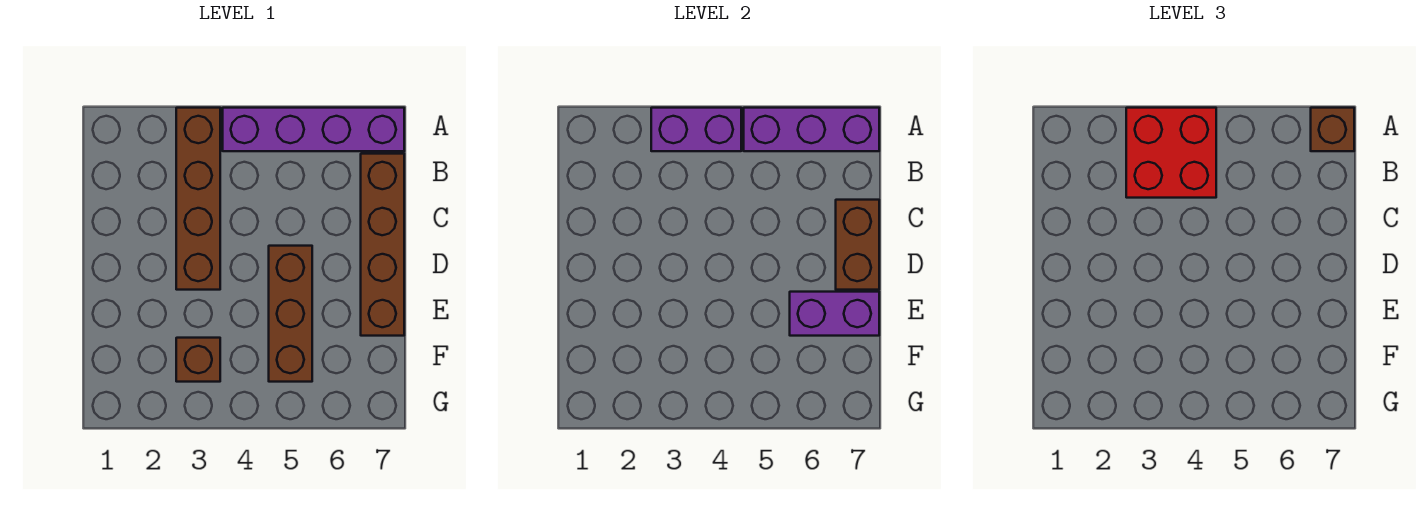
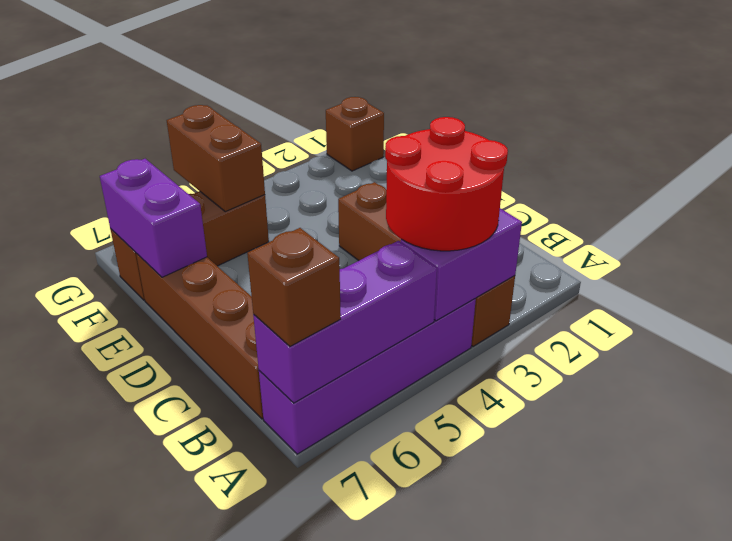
red 2x2 brick [1126,108,1216,198] -> red 2x2 round brick [385,117,508,251]
brown 1x2 brick [836,200,879,290] -> brown 1x2 brick moved to [167,105,265,212]
brown 1x3 brick [269,246,312,382] -> brown 1x3 brick turned to [110,191,269,300]
purple 1x2 brick [790,292,879,336] -> purple 1x2 brick turned to [100,159,207,277]
brown 1x1 brick [176,338,220,382] -> brown 1x1 brick moved to [326,97,384,171]

